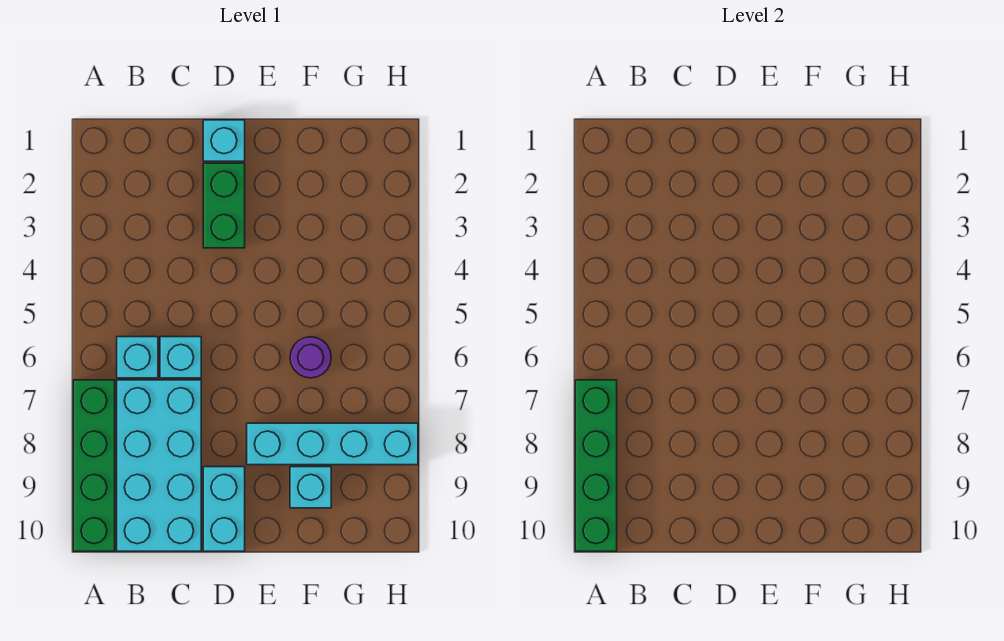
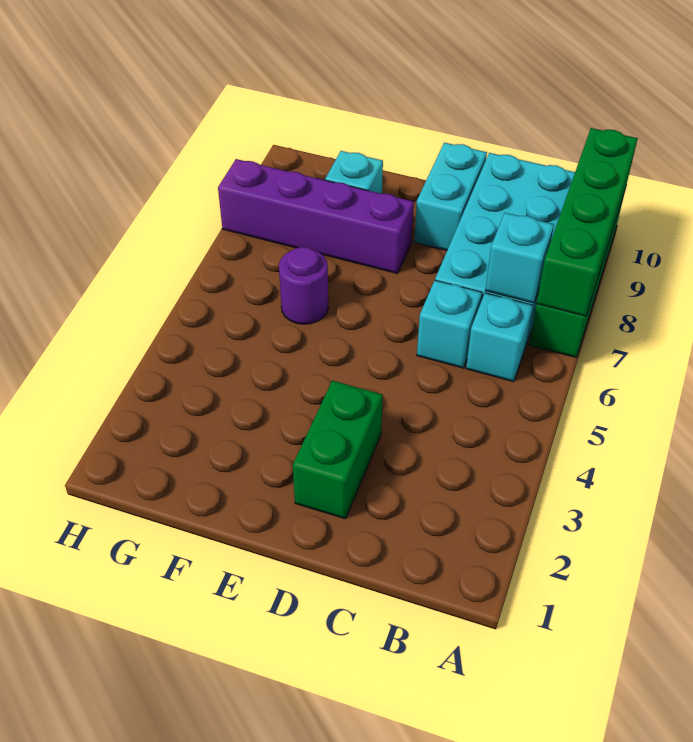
cyan 1x1 brick [203,120,245,161] -> cyan 1x1 brick moved to [485,213,554,303]
cyan 1x4 brick [247,423,418,465] -> purple 1x4 brick [218,159,414,273]

